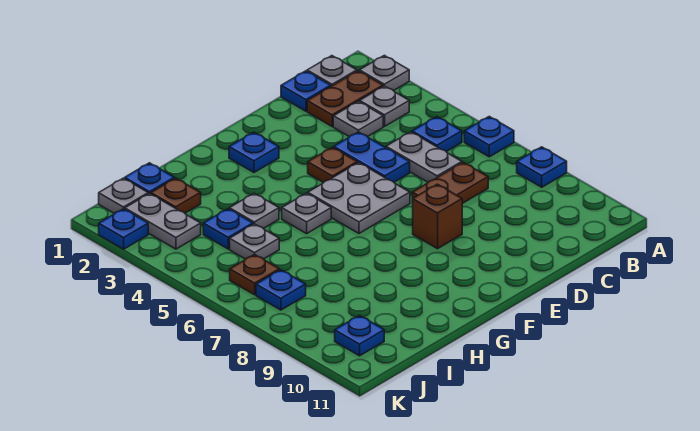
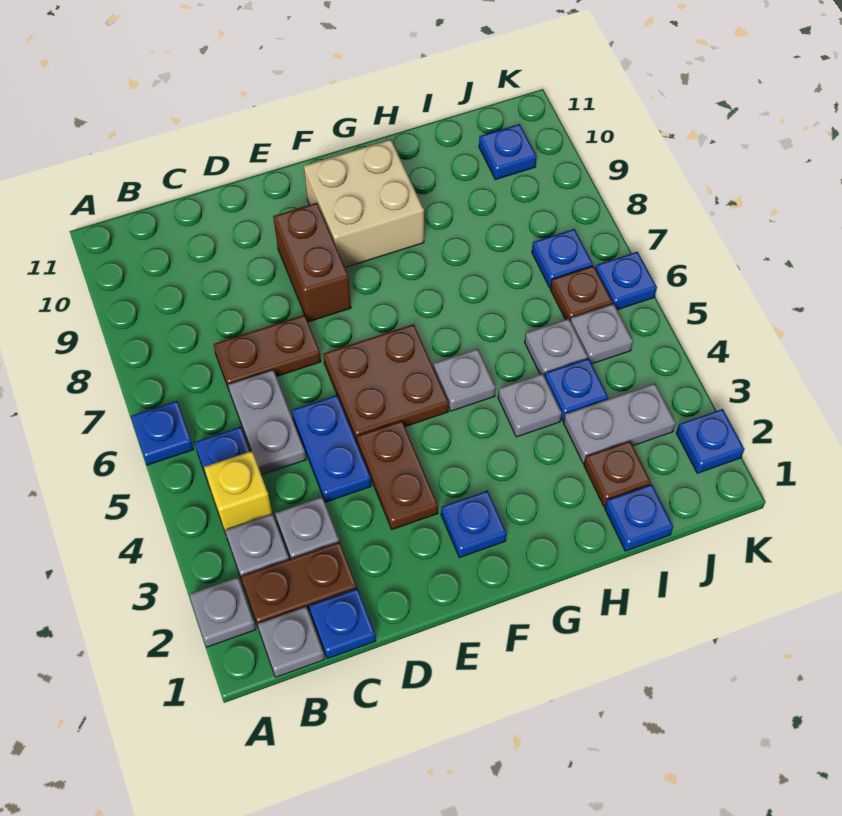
blue 1x1 plate [517,147,567,187] -> blue 1x1 plate moved to [595,252,657,310]
none -> yellow 1x1 brick [204,451,272,531]
brown 1x1 plate [308,147,357,183] -> brown 1x2 plate [357,421,438,529]
grey 2x2 plate [308,163,410,233] -> brown 2x2 plate [323,324,449,442]
brown 1x1 brick [413,184,462,249] -> brown 1x2 brick [273,203,351,322]
none -> tan 2x2 brick [304,140,424,267]
grey 1x1 plate [99,178,148,214] -> grey 1x1 plate moved to [570,304,633,364]
grey 1x2 plate [125,193,201,249] -> grey 1x2 plate turned to [564,383,676,463]

